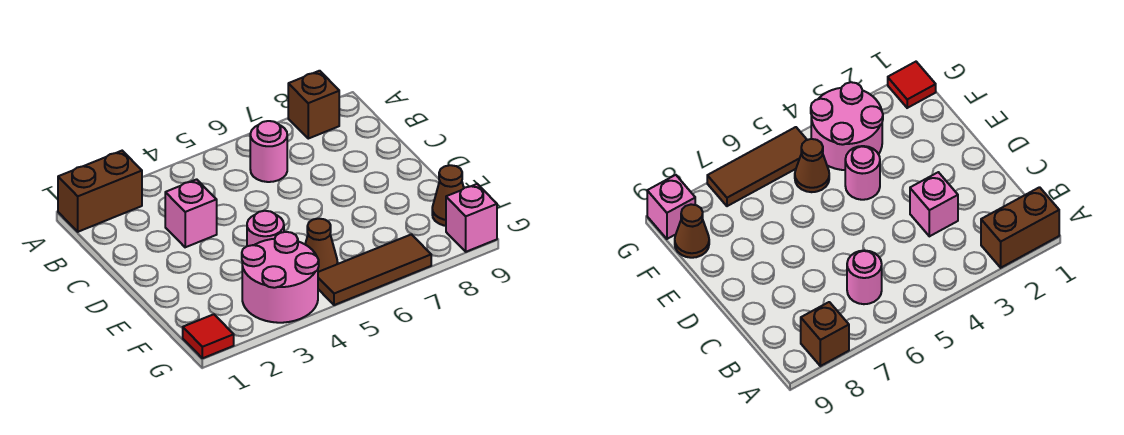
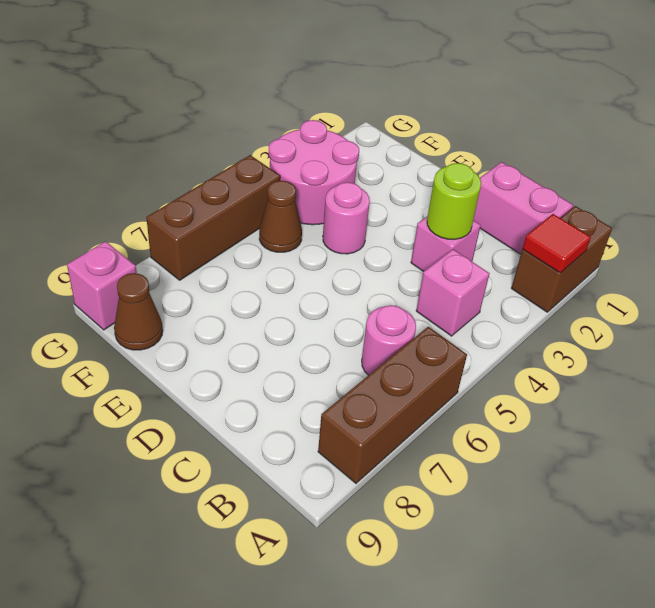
brown 1x1 brick [288,71,339,139] -> brown 1x3 brick [318,327,467,483]
none -> pink 1x2 brick [473,162,573,254]
none -> pink 1x1 brick [416,249,490,336]
none -> lime 1x1 round brick [427,163,481,239]
red 1x1 tile [183,314,234,358] -> red 1x1 tile moved to [522,214,591,273]
brown 1x3 tile [318,234,431,305] -> brown 1x3 brick [146,155,280,280]

